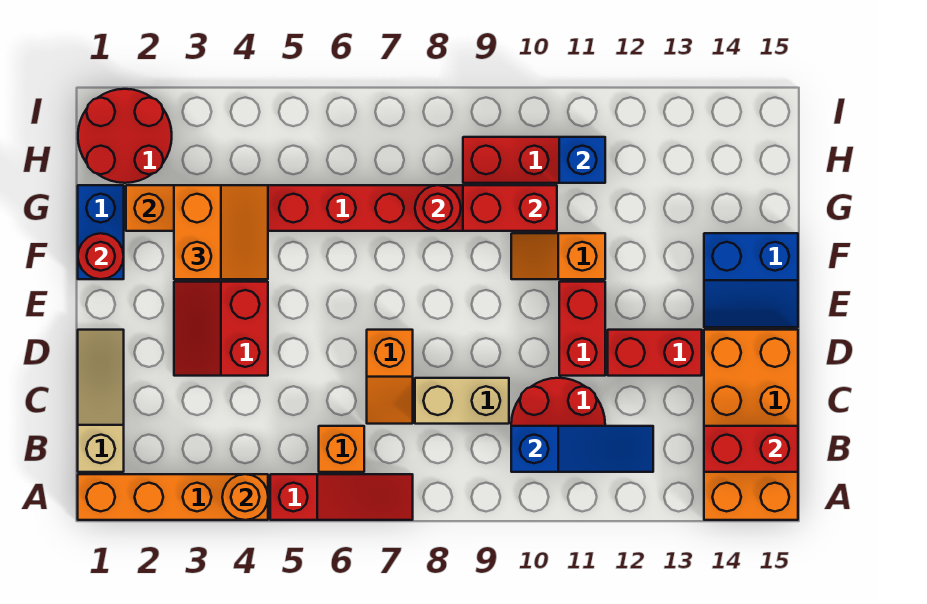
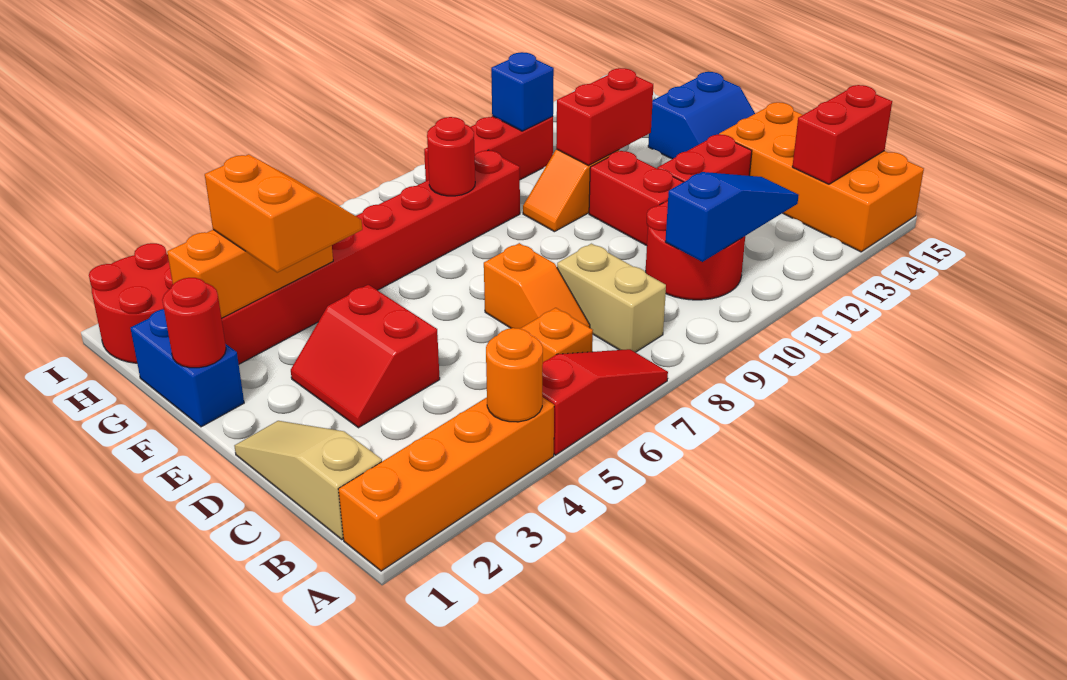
tan 1x2 brick [415,378,509,424] -> tan 1x2 brick turned to [557,244,666,352]
red 1x2 brick [463,185,557,231] -> red 1x2 brick moved to [556,68,653,165]

